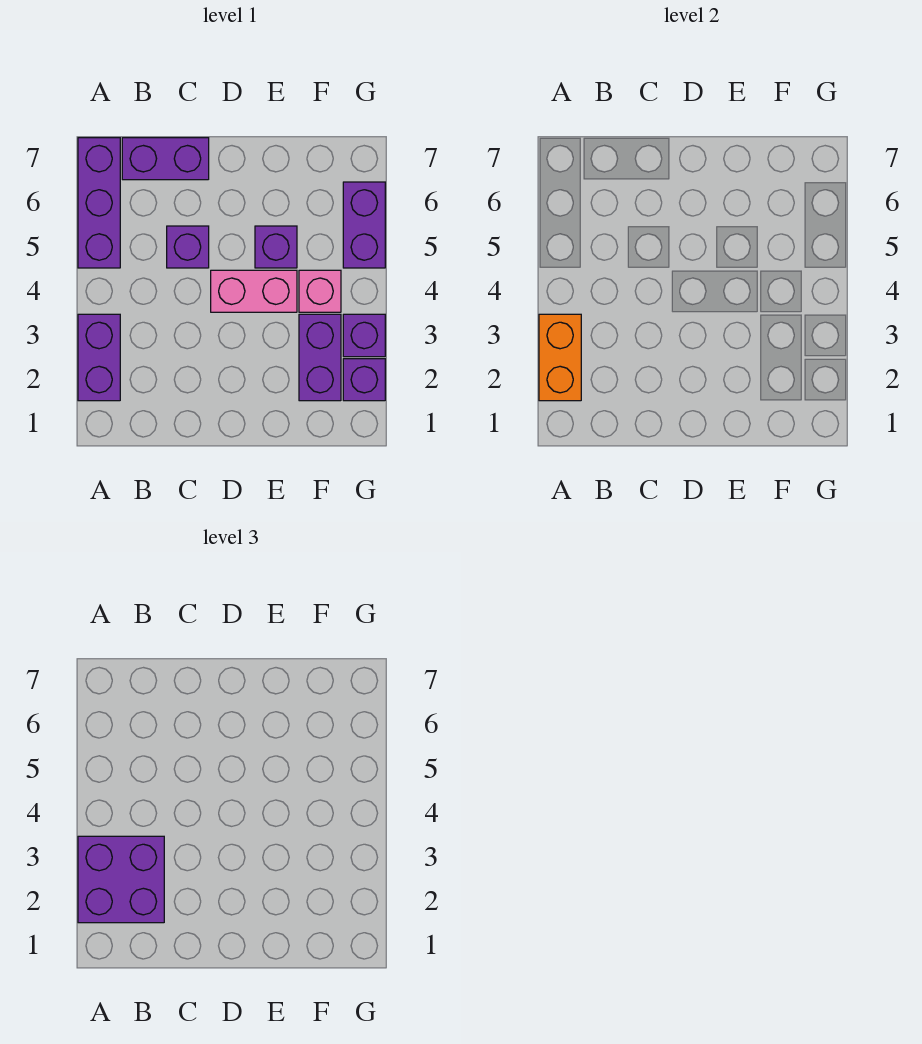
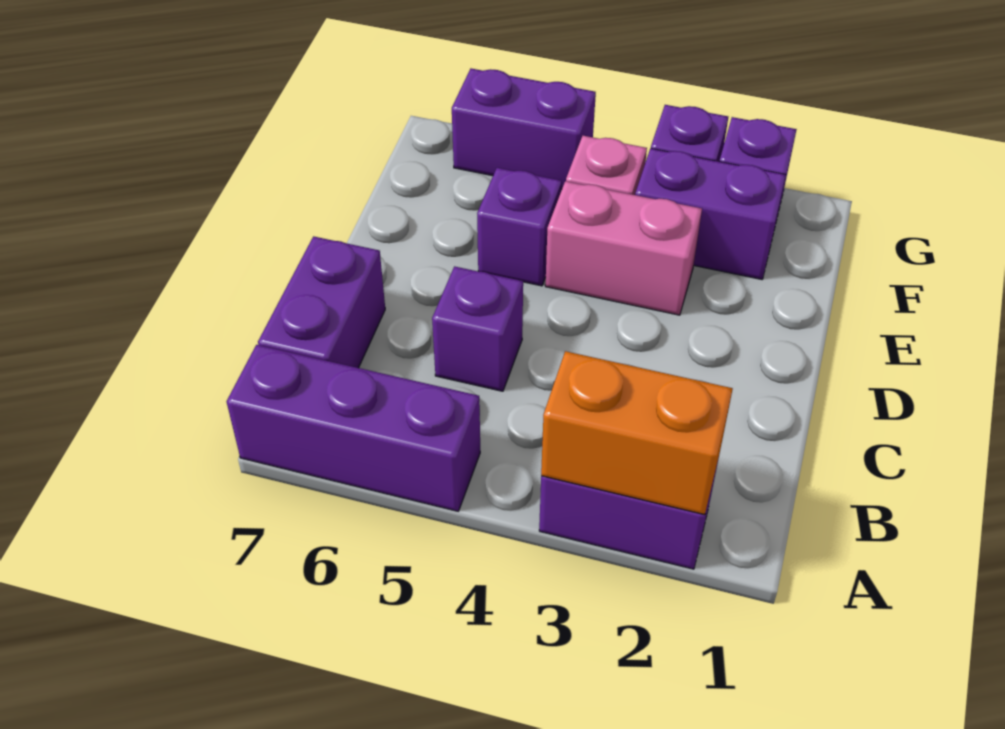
purple 2x2 brick [78,836,164,923] -> none
pink 1x2 brick [211,270,297,312] -> pink 1x2 brick turned to [545,181,702,315]

